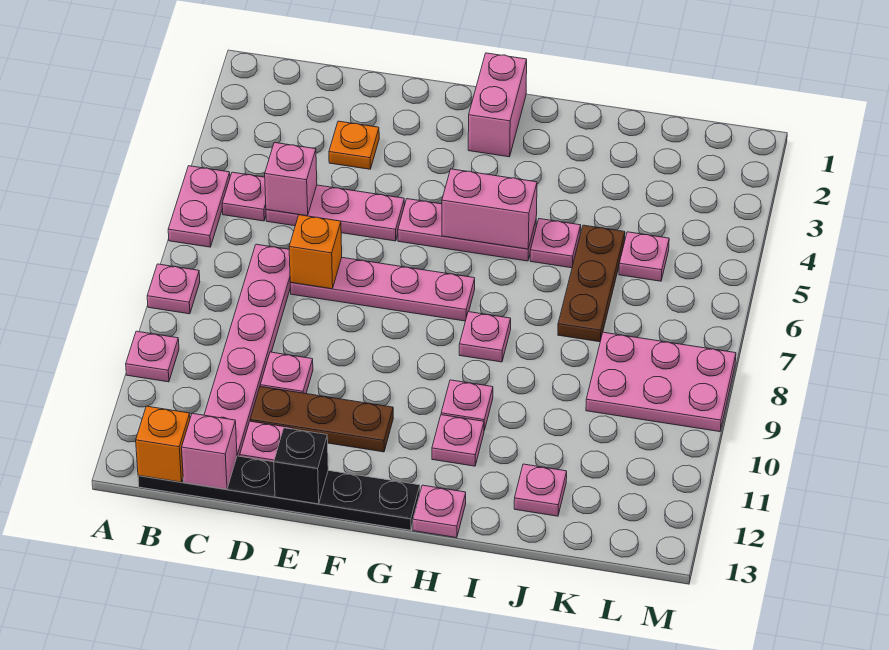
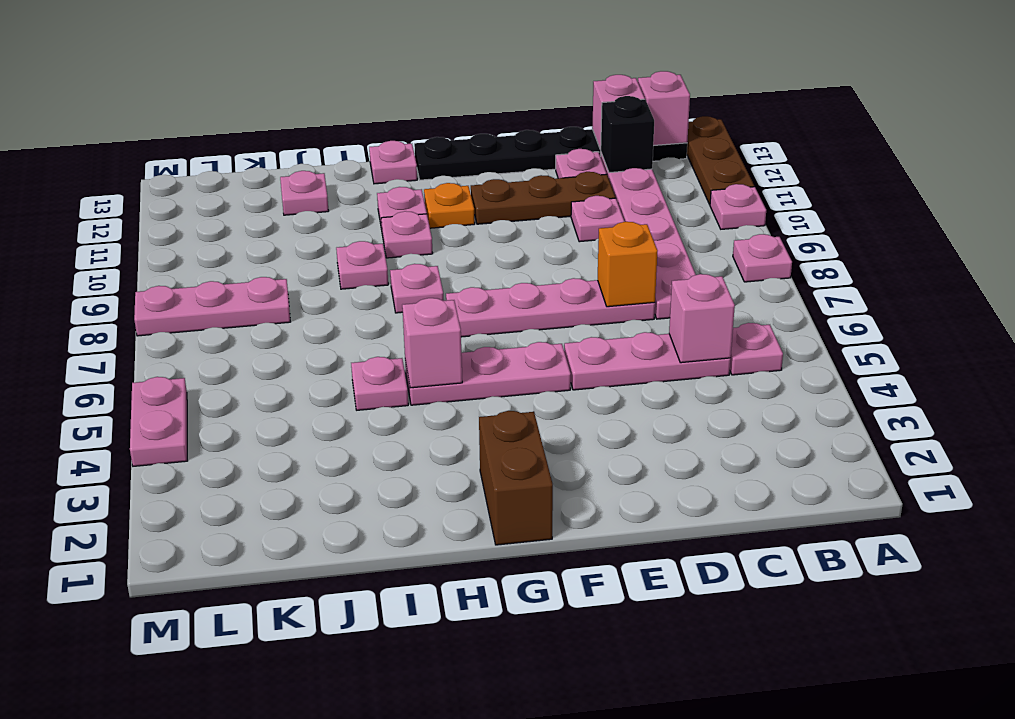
pink 1x2 plate [168,166,230,247] -> pink 1x2 plate moved to [130,377,187,466]
orange 1x1 brick [136,406,190,482] -> pink 1x1 brick [638,71,690,146]
orange 1x1 plate [329,121,379,169] -> orange 1x1 plate moved to [424,183,475,228]
black 1x1 brick [274,428,328,504] -> black 1x1 brick moved to [600,96,654,173]
pink 1x2 brick [468,53,527,157] -> brown 1x2 brick [479,411,553,545]
pink 1x2 brick [442,169,537,249] -> pink 1x1 brick [402,298,462,388]
brown 1x3 plate [558,225,625,342] -> brown 1x3 plate moved to [687,116,754,205]
pink 1x1 plate [619,232,669,281] -> pink 1x1 plate moved to [336,241,388,289]
pink 2x3 plate [586,332,736,432] -> pink 1x3 plate [134,277,290,336]

